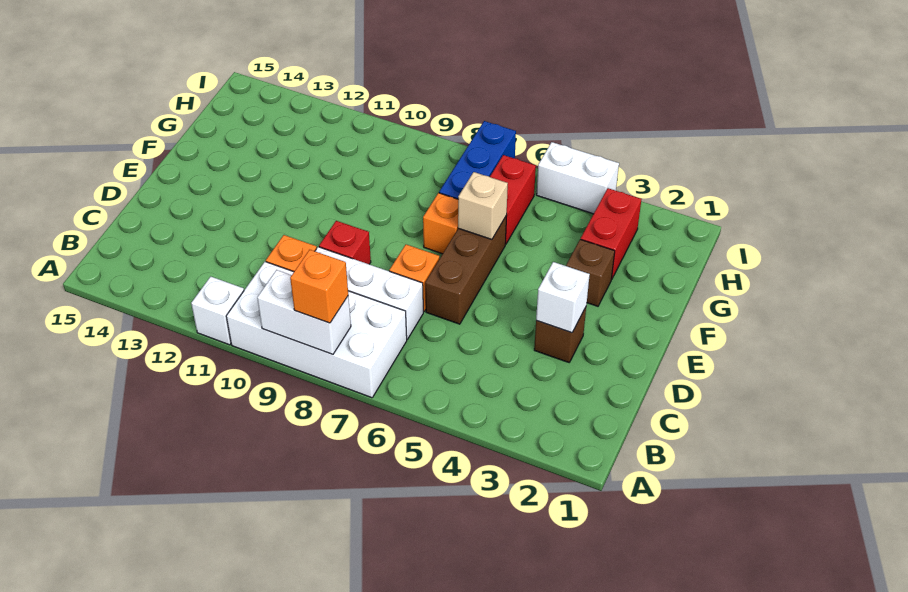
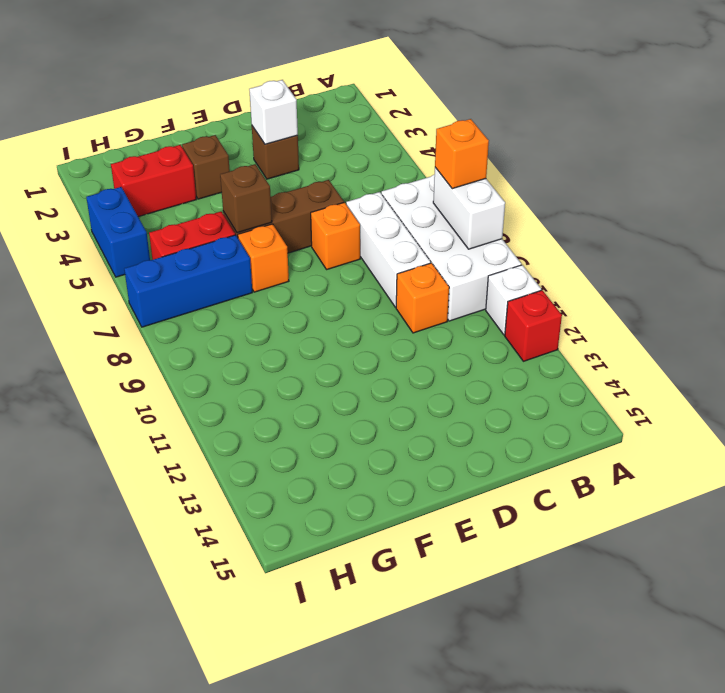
red 1x1 brick [319,221,371,264] -> red 1x1 brick moved to [505,290,562,361]
tan 1x1 brick [458,172,508,239] -> brown 1x1 brick [220,164,272,233]
white 1x2 brick [536,142,619,214] -> blue 1x2 brick [86,187,150,277]

